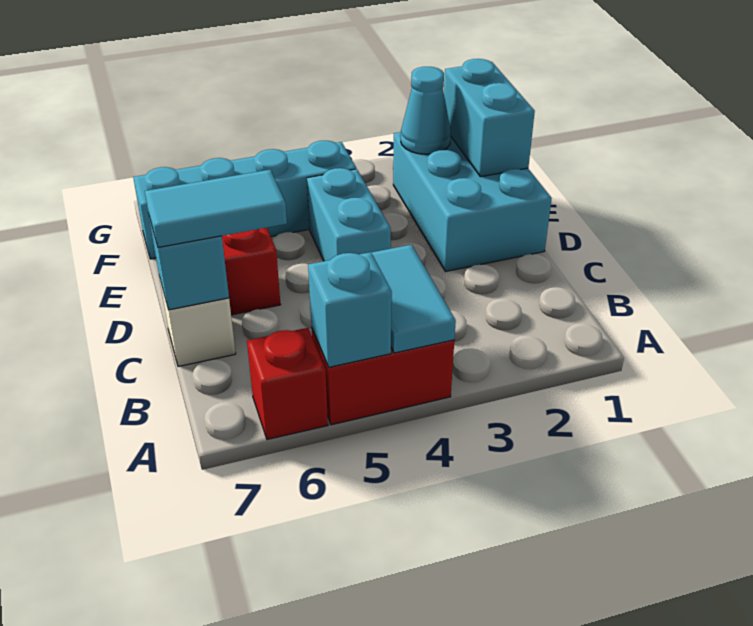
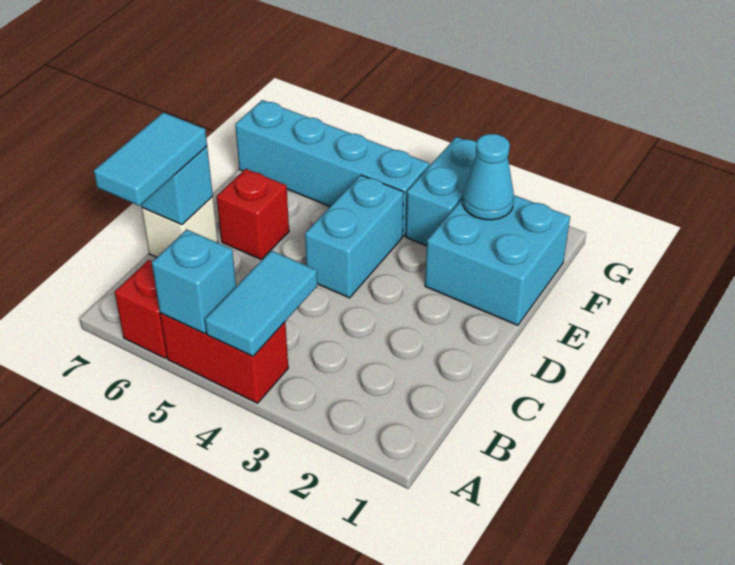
cyan 1x2 tile [145,170,287,247] -> cyan 1x2 tile turned to [94,112,207,206]
cyan 2x3 brick [393,132,552,272] -> cyan 2x2 brick [425,195,570,325]
cyan 1x2 brick [444,59,535,177] -> cyan 1x2 brick moved to [406,137,477,246]

